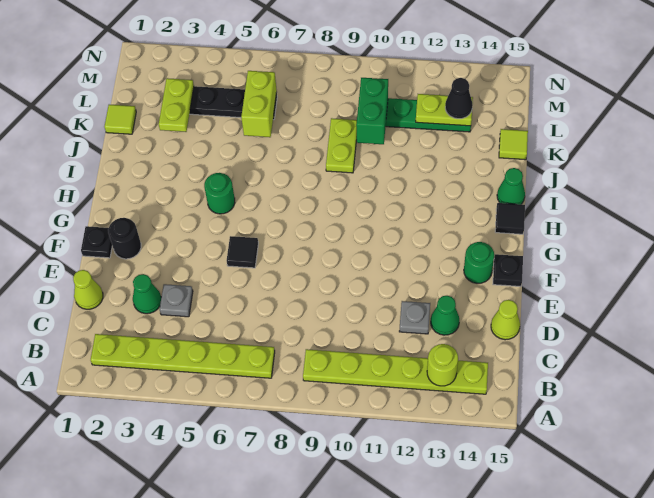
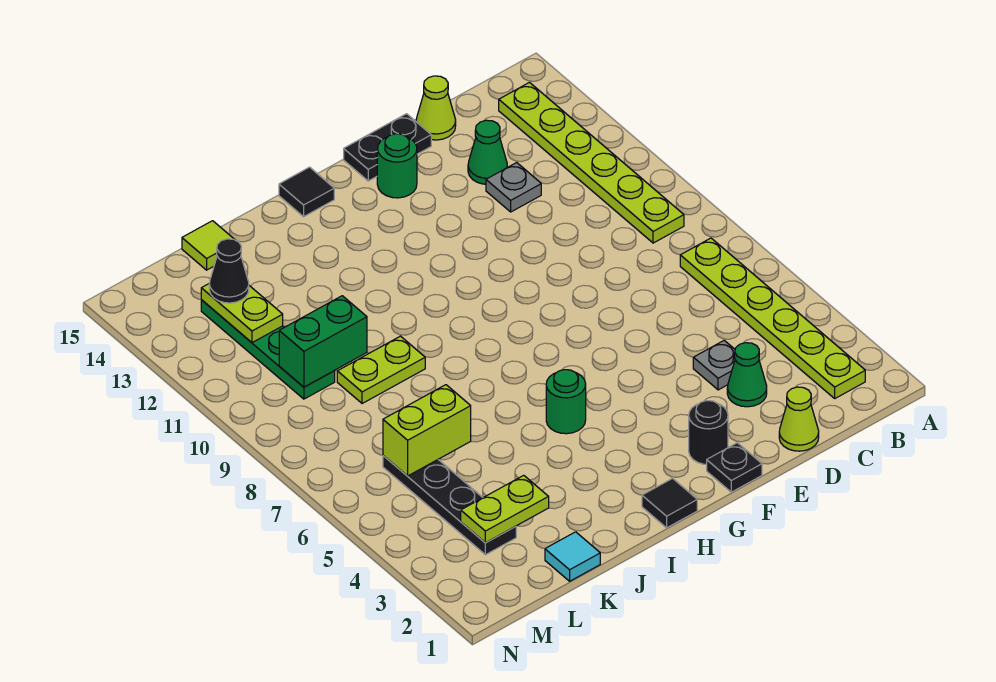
lime 1x1 round brick [427,344,458,386] -> none
black 1x1 tile [227,236,258,268] -> black 1x1 tile moved to [642,478,697,528]
black 1x1 plate [493,254,523,287] -> black 1x2 plate [344,114,431,181]
green 1x1 cone [497,168,525,204] -> none
lime 1x1 tile [104,105,136,134] -> cyan 1x1 tile [545,532,600,581]

